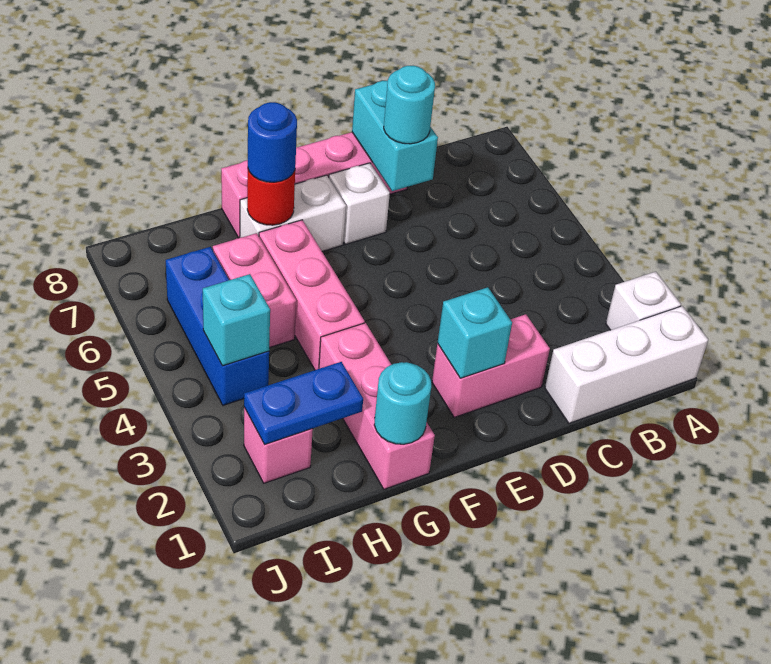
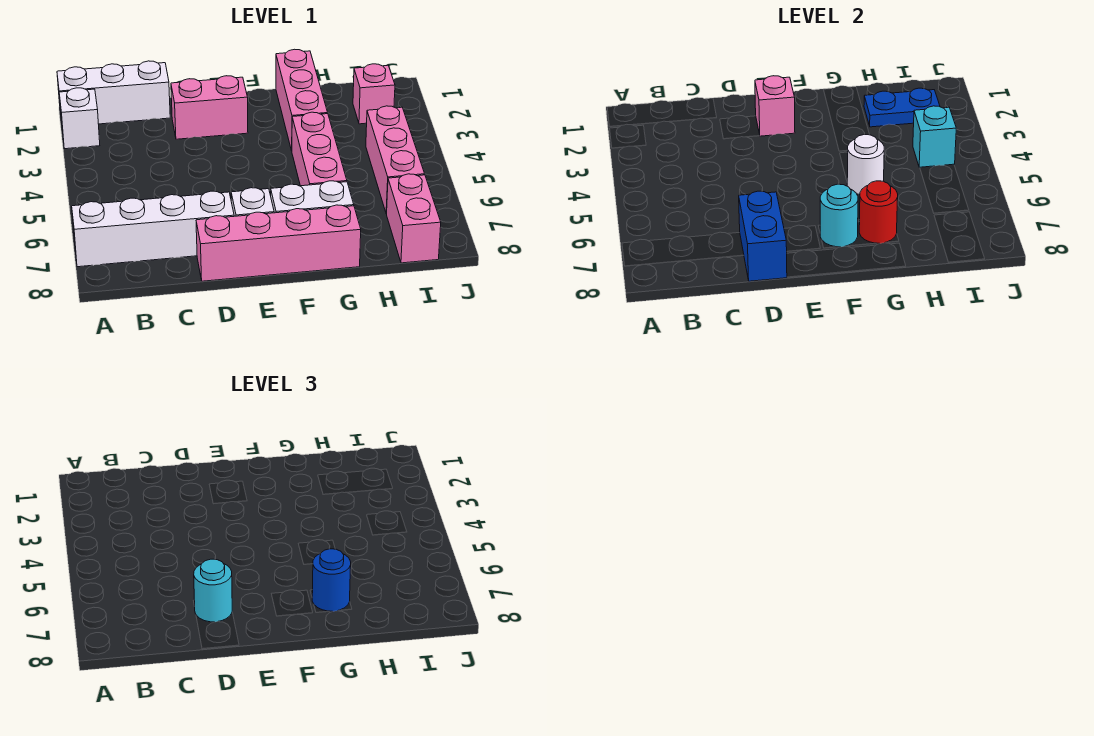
none -> white 1x4 brick [72,191,234,267]
cyan 1x2 brick [352,81,438,191] -> blue 1x2 brick [739,191,787,281]
cyan 1x1 brick [438,287,512,378] -> pink 1x1 brick [755,76,795,136]
cyan 1x1 round brick [374,362,431,444] -> cyan 1x1 round brick moved to [820,184,858,247]
none -> white 1x1 round brick [847,134,884,195]
pink 1x2 brick [213,233,296,348] -> pink 1x2 brick moved to [387,174,441,263]
blue 1x3 brick [166,247,269,405] -> pink 1x3 brick [366,106,425,214]

